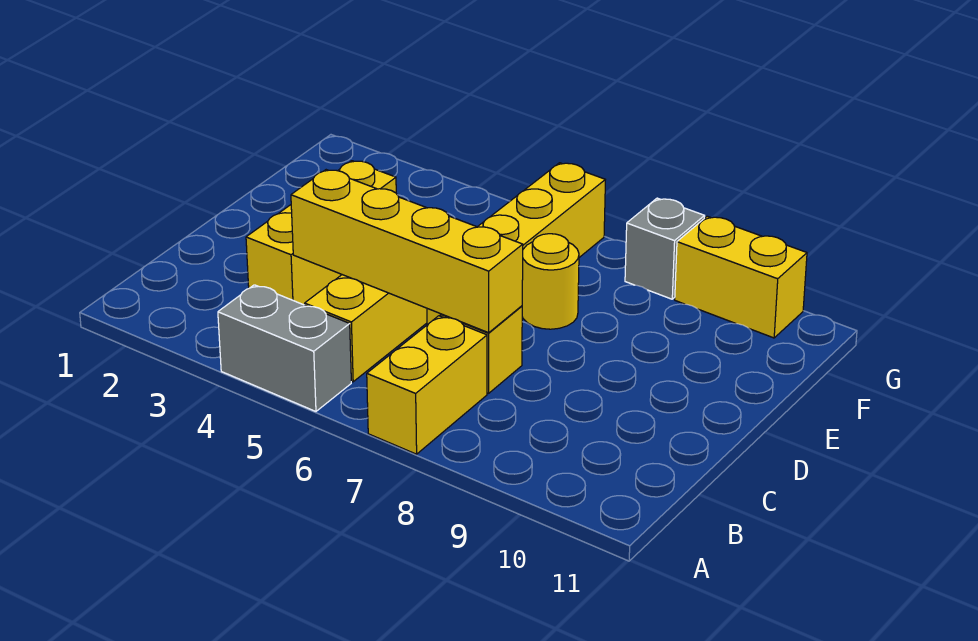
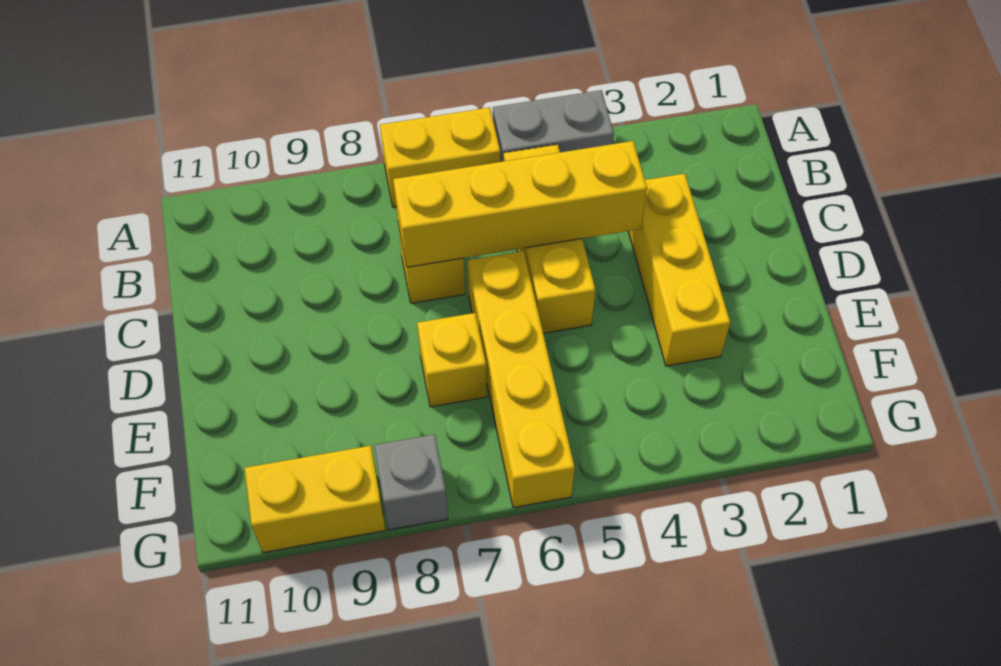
yellow 1x2 brick [367,316,487,454] -> yellow 1x2 brick turned to [380,108,500,207]
yellow 1x1 round brick [522,234,579,329] -> yellow 1x1 brick [417,313,487,407]

